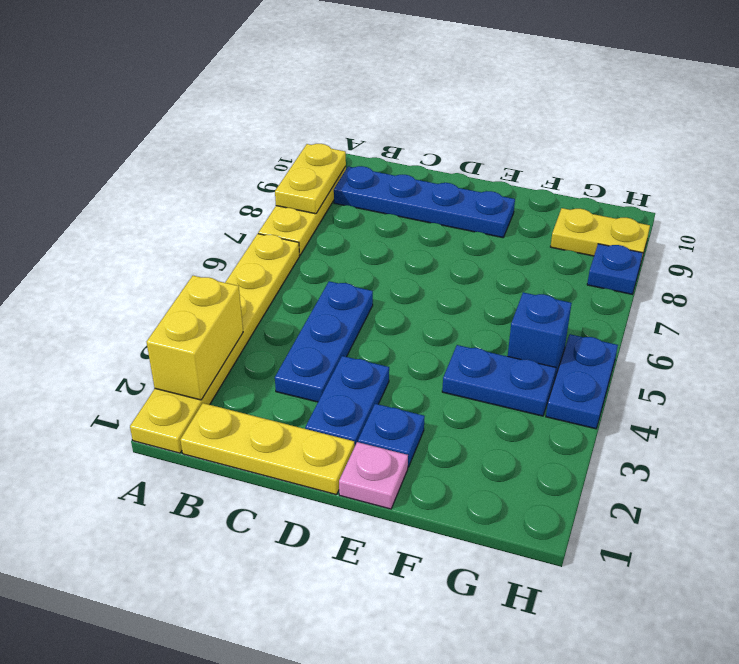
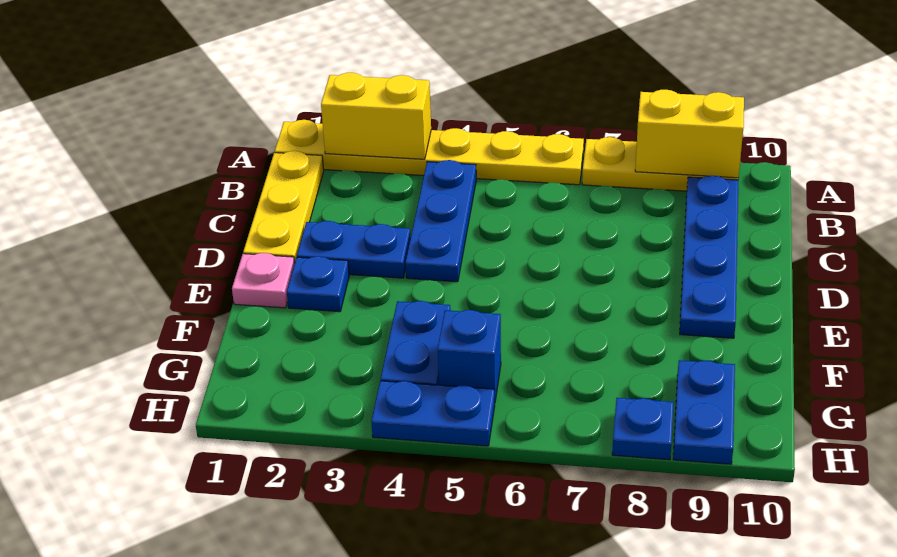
yellow 1x2 plate [275,144,346,214] -> yellow 1x2 brick [635,90,744,178]
blue 1x3 plate [275,281,373,402] -> blue 1x3 plate turned to [405,160,476,282]
yellow 1x2 plate [551,208,650,261] -> blue 1x2 plate [673,360,735,464]

